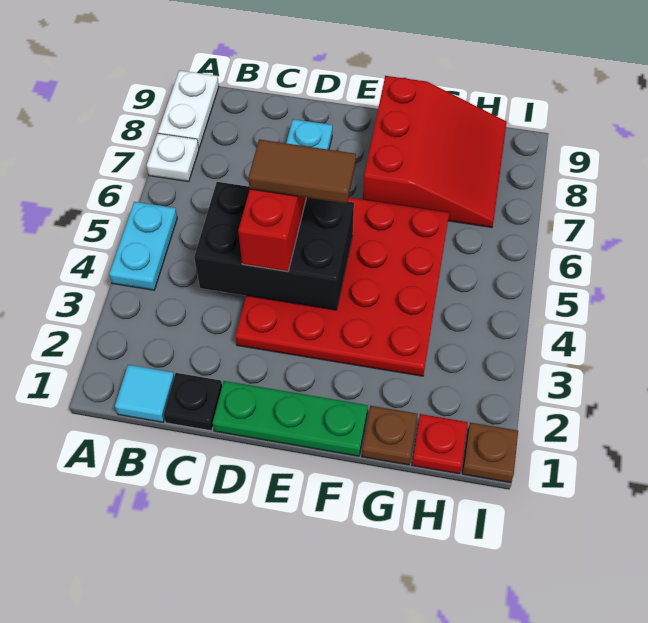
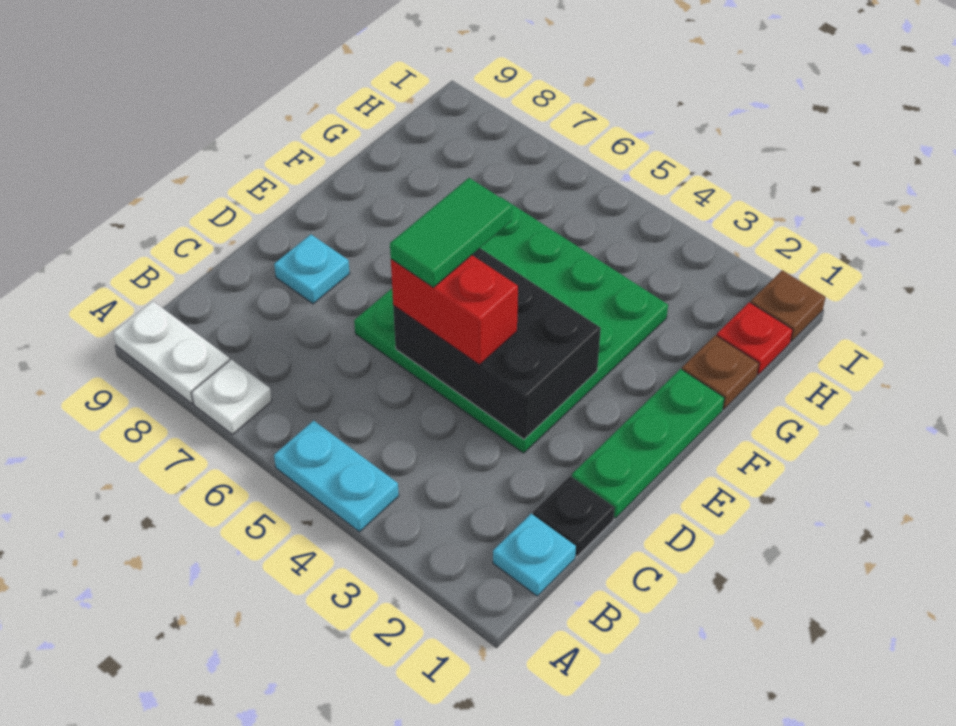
cyan 1x1 tile [115,365,174,422] -> cyan 1x1 plate [493,514,576,596]
black 2x3 brick [194,182,354,310] -> black 2x3 brick turned to [393,248,601,439]
red 4x4 plate [235,197,449,376] -> green 4x4 plate [354,197,668,453]
brown 1x2 tile [248,139,356,204] -> green 1x2 tile [390,178,512,287]
red 3x3 slope [363,76,507,228] -> none

